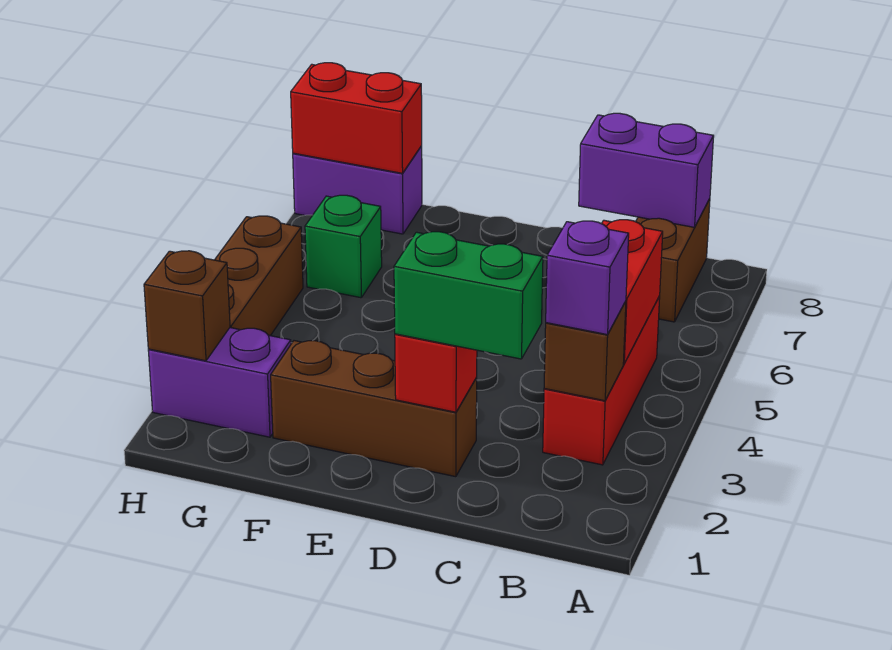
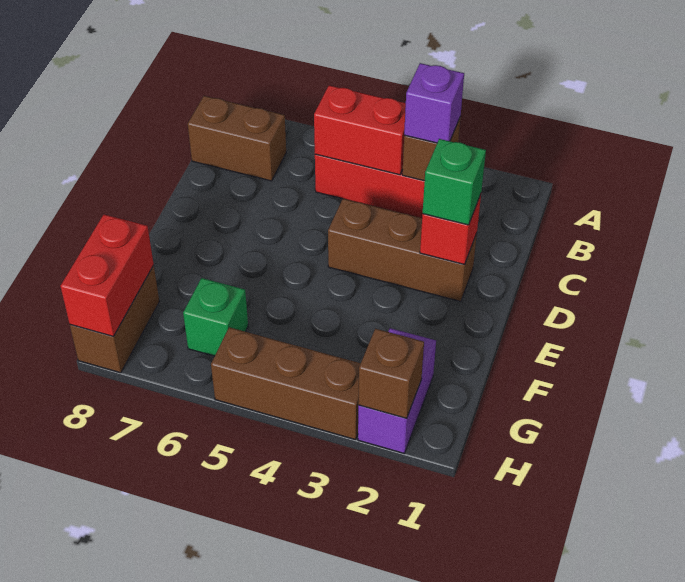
purple 1x2 brick [579,113,714,227] -> none
green 1x2 brick [394,232,543,359] -> green 1x1 brick [423,139,486,225]
brown 1x3 brick [271,341,477,477] -> brown 1x3 brick turned to [328,199,477,302]
purple 1x2 brick [293,146,422,234] -> brown 1x2 brick [70,265,159,373]

